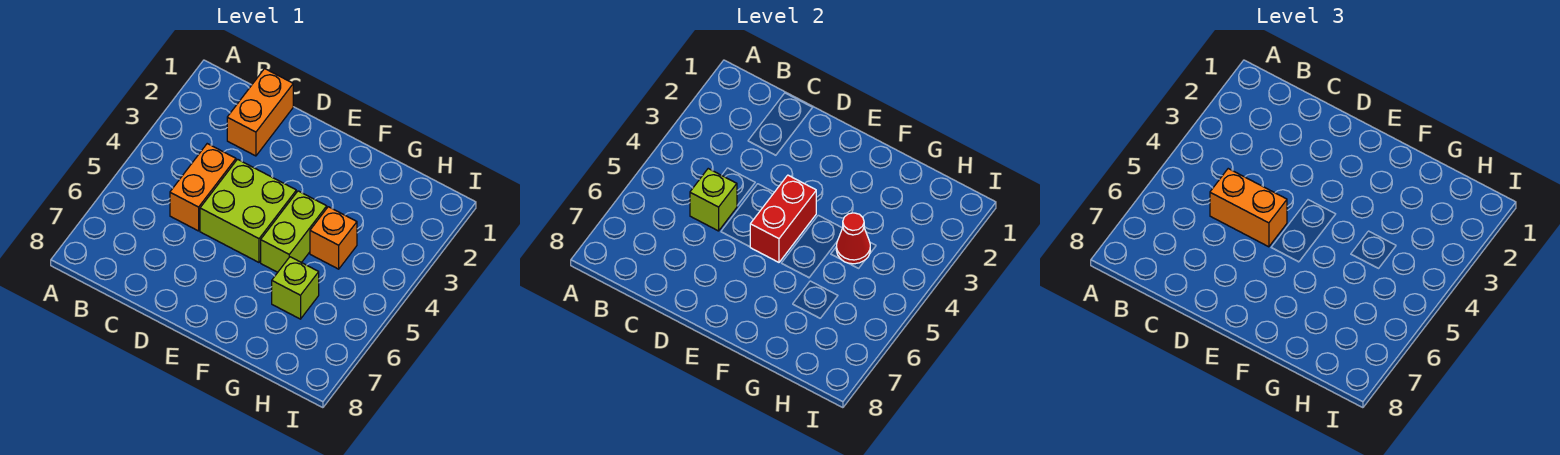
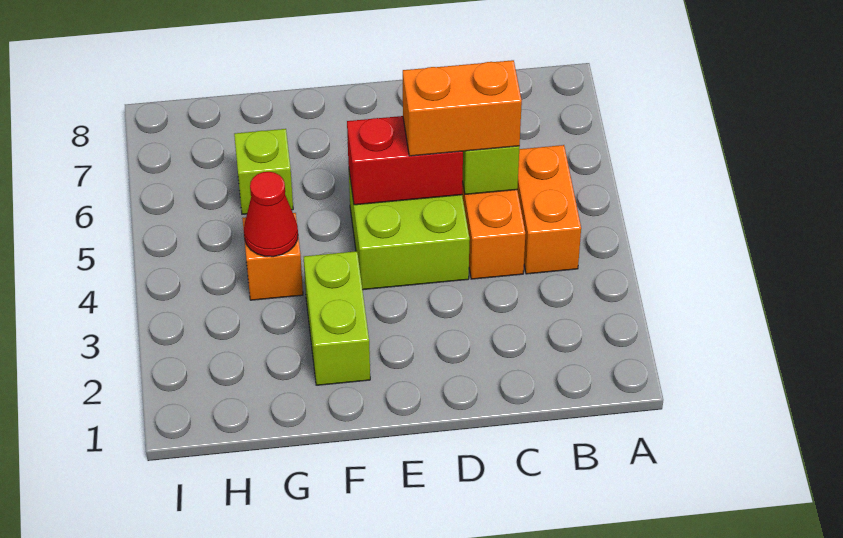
orange 1x2 brick [227,69,293,156] -> orange 1x2 brick moved to [517,145,581,274]
red 1x2 brick [750,175,816,262] -> red 1x2 brick turned to [347,116,463,205]
lime 1x2 brick [261,191,327,272] -> lime 1x2 brick moved to [304,251,370,385]

